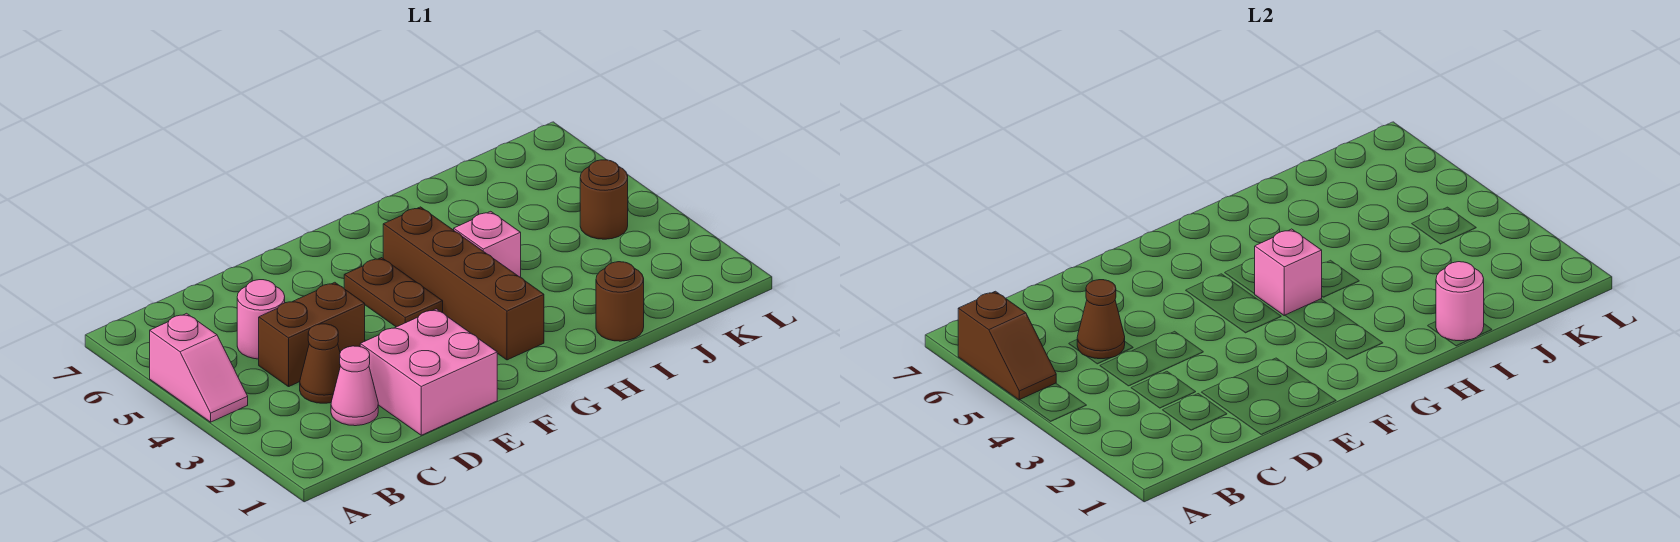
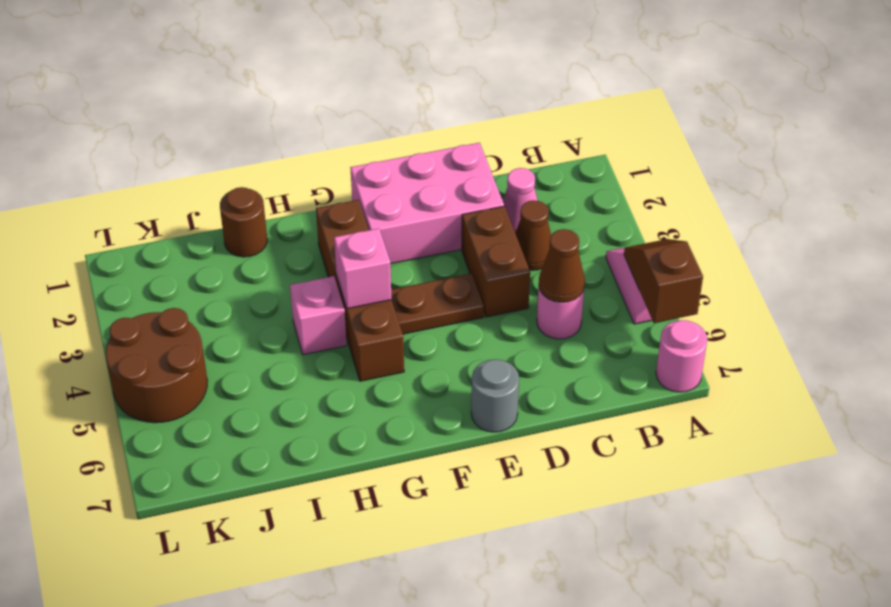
brown 1x2 brick [259,282,365,387] -> brown 1x2 brick turned to [462,206,530,317]
pink 2x2 brick [360,309,497,435] -> pink 2x3 brick [350,143,504,264]
none -> grey 1x1 round brick [471,359,519,432]
brown 1x2 plate [344,258,443,327] -> brown 1x2 plate turned to [391,273,484,334]
pink 1x1 round brick [1436,262,1484,341] -> pink 1x1 round brick moved to [656,320,707,392]
brown 1x1 round brick [580,160,628,239] -> brown 2x2 round brick [106,308,208,423]

